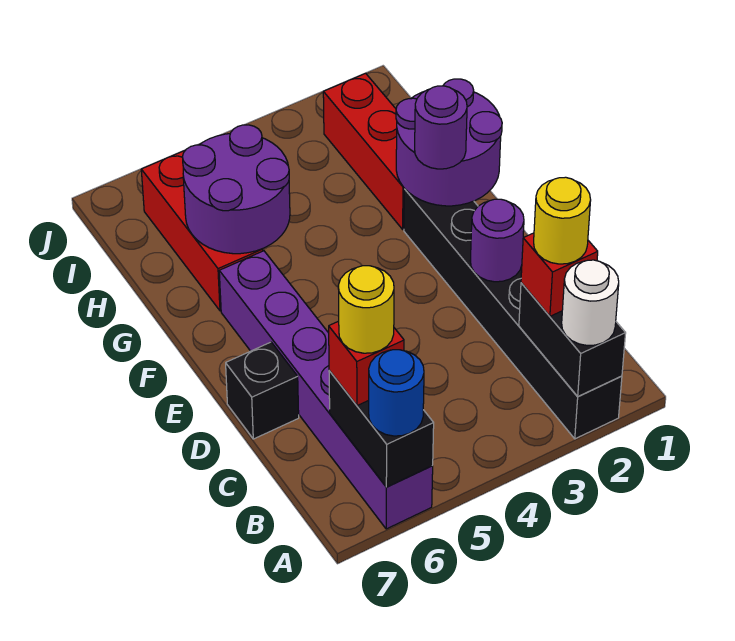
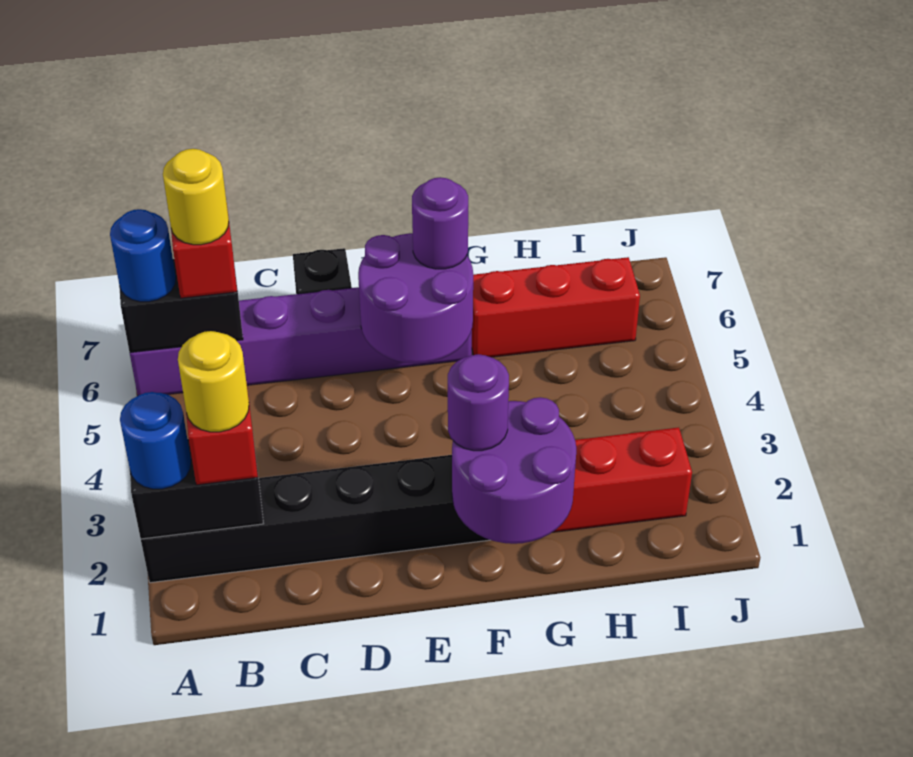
white 1x1 round brick [562,260,619,346] -> blue 1x1 round brick [120,392,191,489]
purple 1x1 round brick [470,199,524,282] -> purple 1x1 round brick moved to [412,177,468,269]
purple 2x2 round brick [183,125,290,254] -> purple 2x2 round brick moved to [358,233,473,363]

